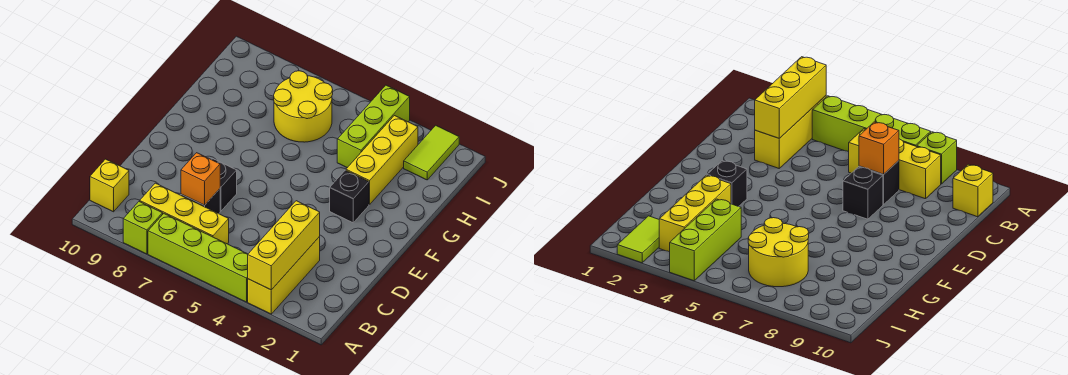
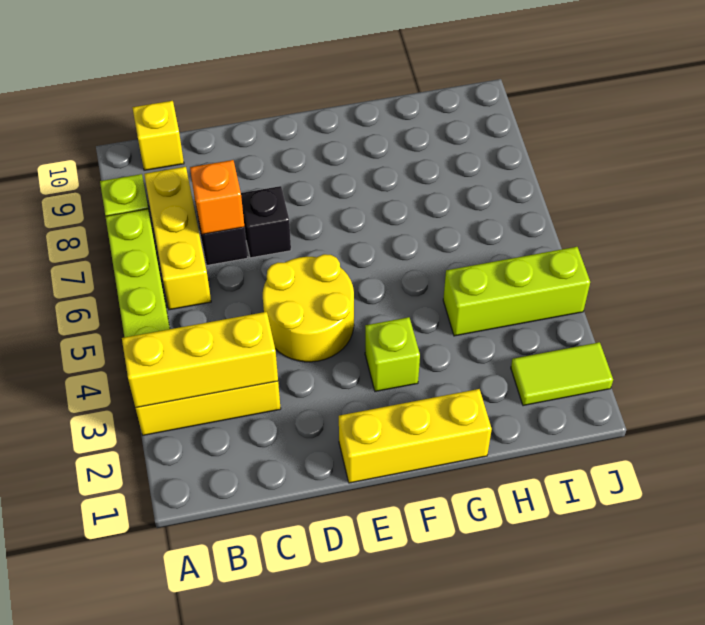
black 1x1 brick [330,170,369,223] -> lime 1x1 brick [365,317,420,392]
yellow 1x3 brick [346,116,418,204] -> yellow 1x3 brick moved to [339,389,492,483]
yellow 2x2 round brick [274,71,333,142] -> yellow 2x2 round brick moved to [263,254,354,362]

